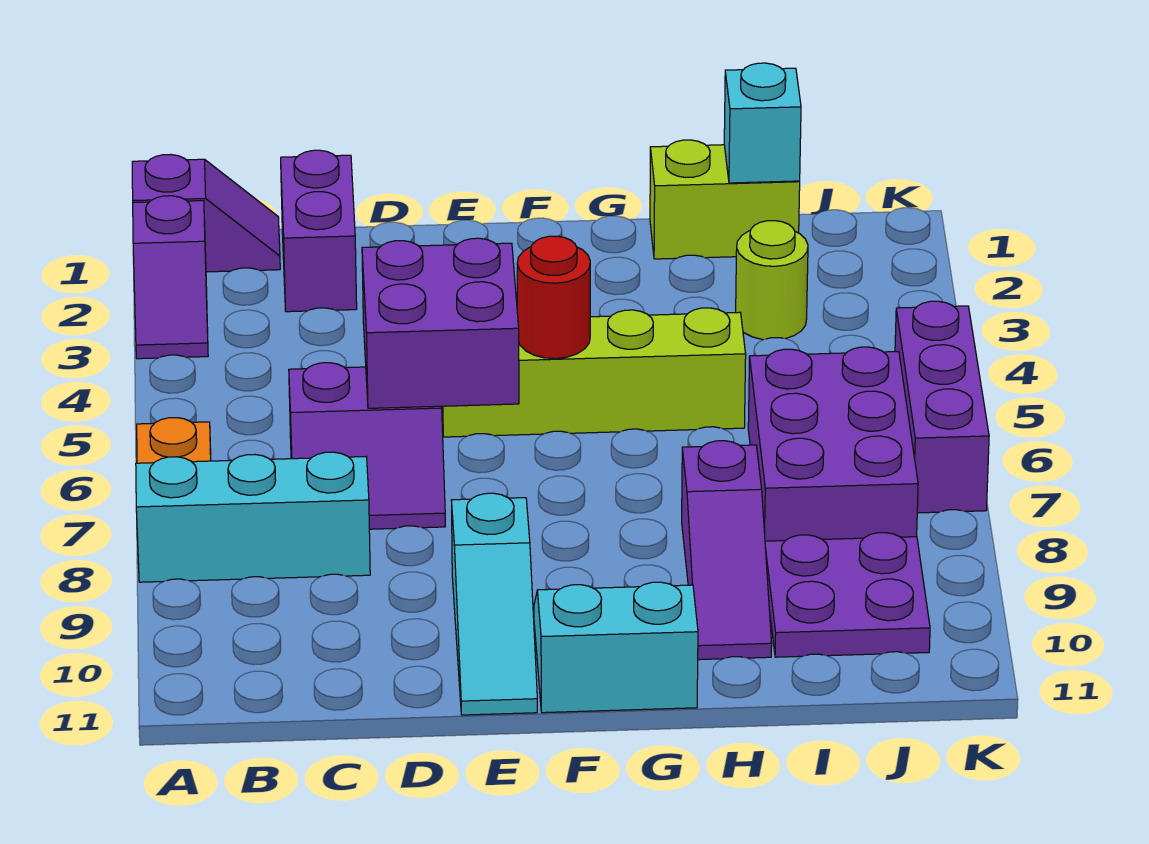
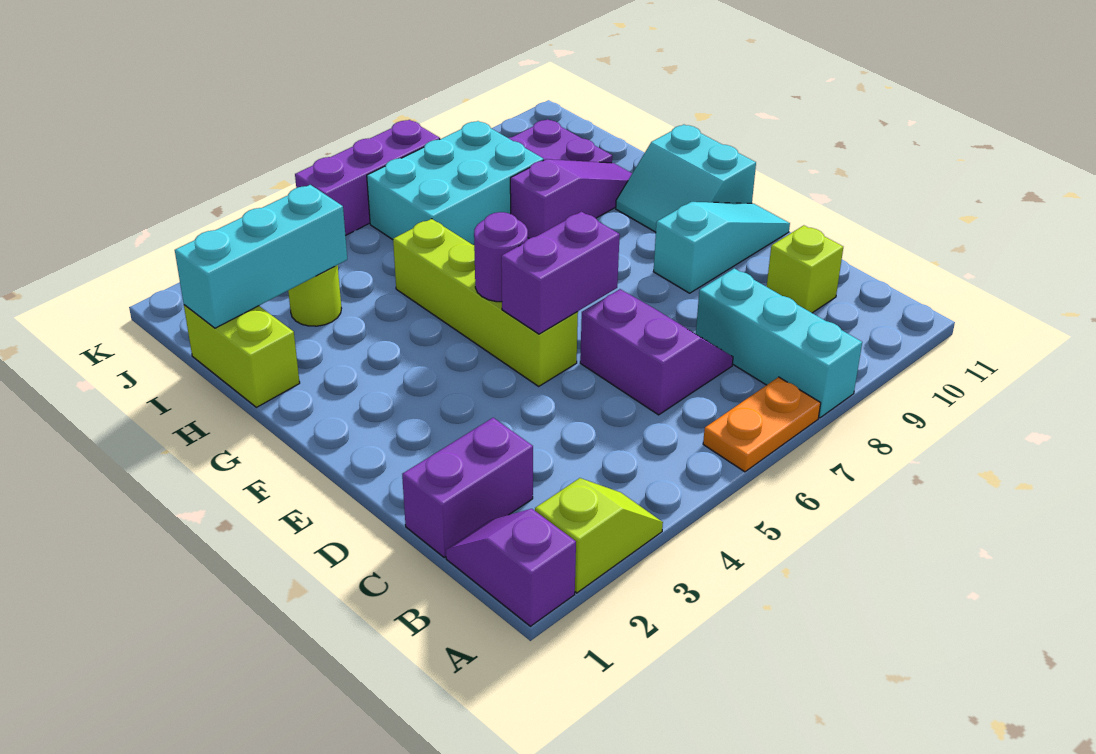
purple 1x2 slope [133,196,208,359] -> lime 1x2 slope [535,478,663,593]
none -> lime 1x1 brick [767,225,843,313]
purple 2x2 brick [362,238,519,408] -> purple 1x2 brick [501,212,620,334]
red 1x1 round brick [517,236,590,359] -> purple 1x1 round brick [474,212,528,302]
cyan 1x1 brick [724,63,801,183] -> cyan 1x3 brick [175,185,347,328]
purple 2x3 brick [748,347,918,541] -> cyan 2x3 brick [367,121,544,245]

